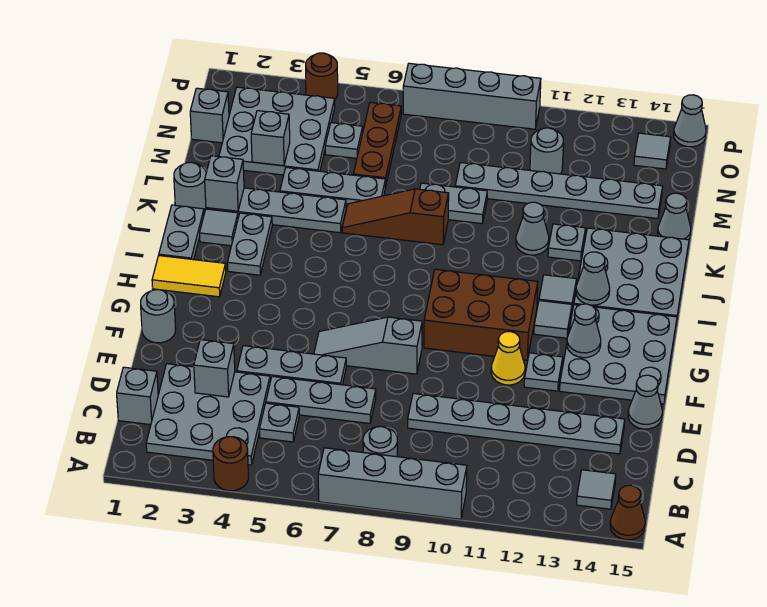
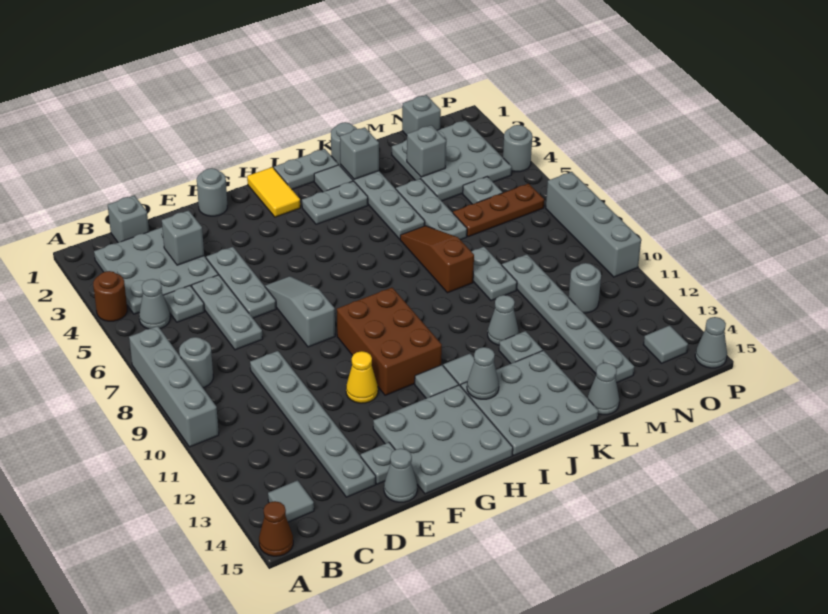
grey 1x1 plate [524,353,563,391] -> grey 1x1 plate moved to [361,442,395,484]
grey 1x1 cone [567,304,601,358] -> grey 1x1 cone moved to [139,279,170,329]
brown 1x1 round brick [306,53,338,99] -> grey 1x1 round brick [503,125,532,172]

